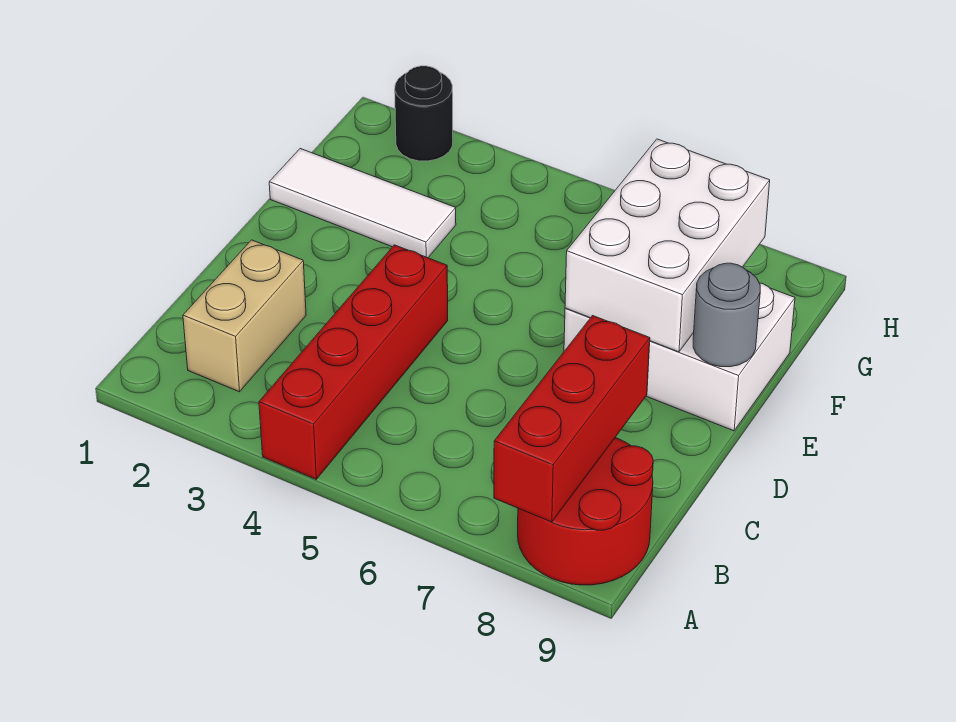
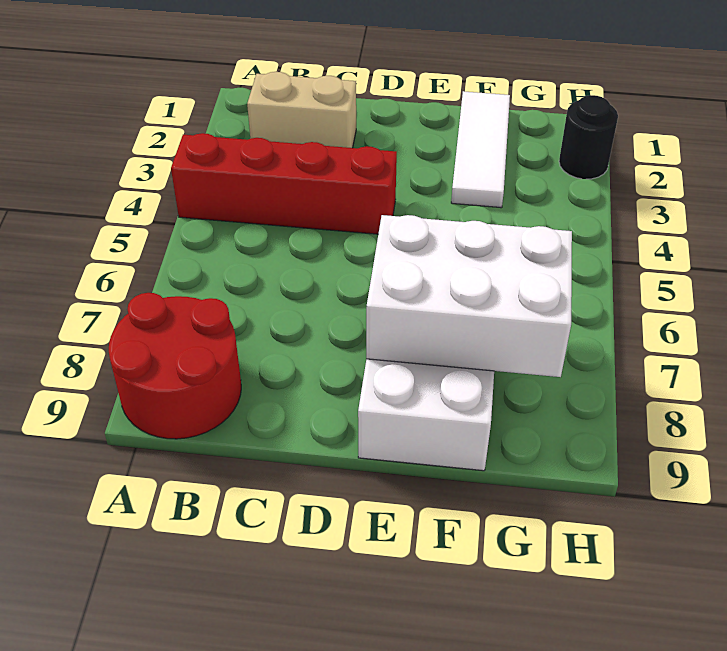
red 1x3 brick [494,316,650,522] -> none
grey 1x1 round brick [693,263,760,367] -> none

